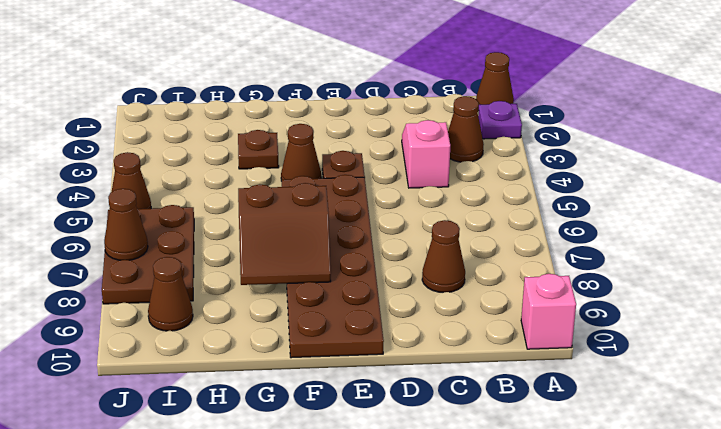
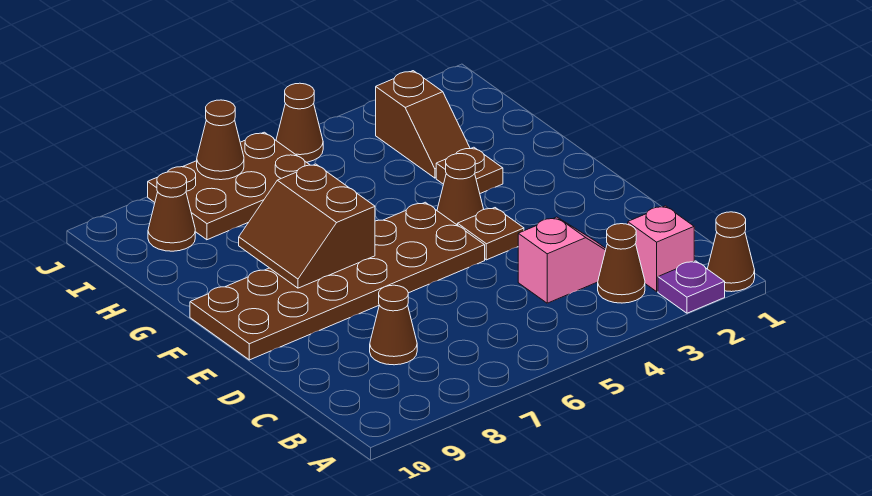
pink 1x1 brick [521,274,576,349] -> pink 1x1 brick moved to [628,206,694,291]
none -> brown 1x2 slope [376,71,470,178]

